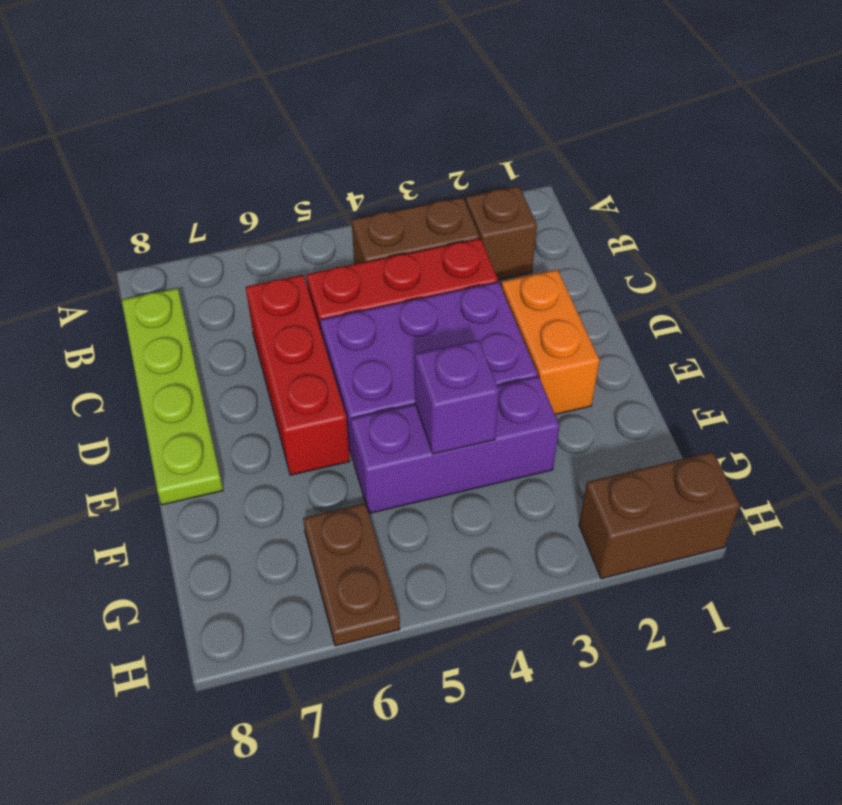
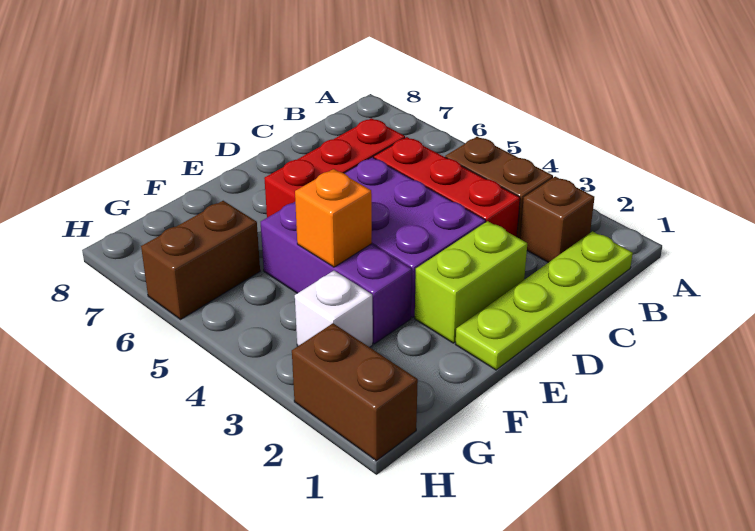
lime 1x4 plate [122,288,223,505] -> lime 1x4 plate moved to [455,231,633,370]
orange 1x2 brick [501,270,600,414] -> lime 1x2 brick [415,221,527,343]
purple 1x1 brick [415,340,499,454] -> orange 1x1 brick [295,169,372,267]
none -> white 1x1 brick [295,271,373,347]
brown 1x2 plate [303,503,400,646] -> brown 1x2 brick [141,201,260,319]

